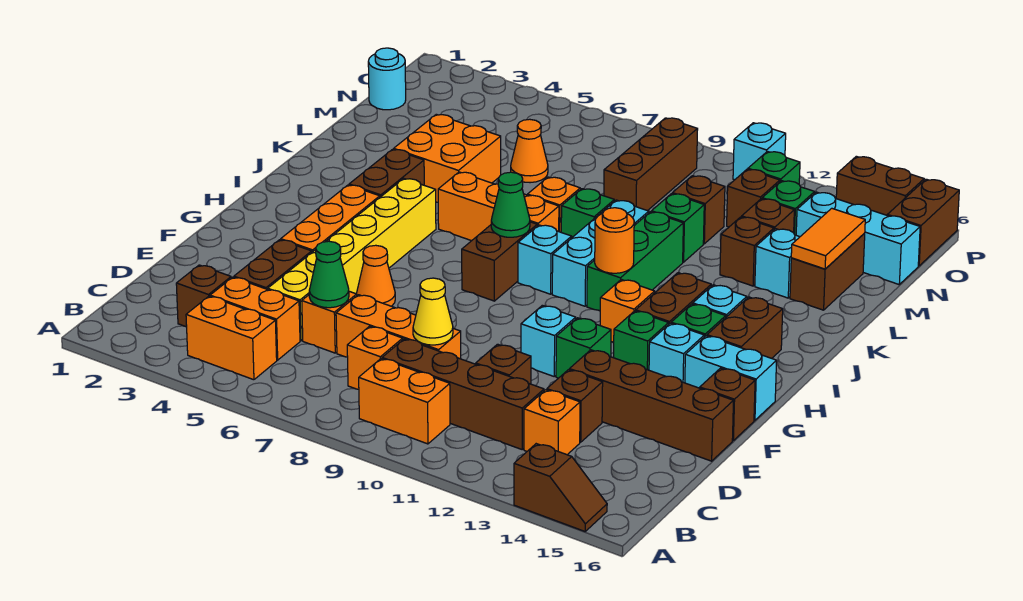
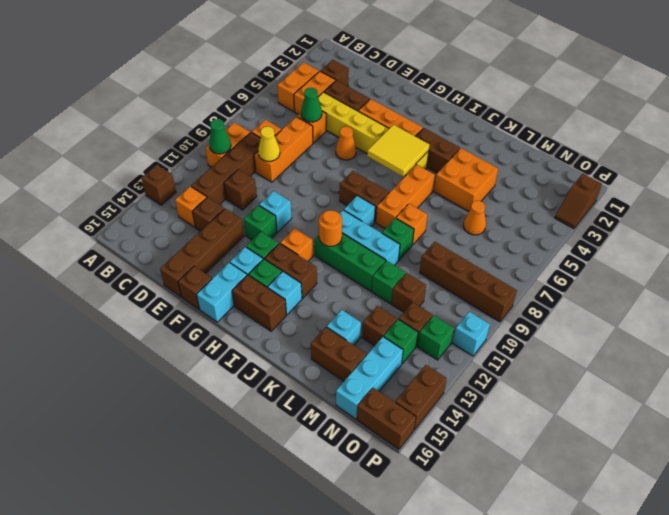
brown 1x2 slope [514,444,607,531] -> brown 1x2 slope moved to [555,174,602,229]
none -> yellow 2x2 tile [367,125,429,176]
green 1x1 cone [491,172,530,237] -> green 1x1 cone moved to [209,119,231,154]
brown 1x1 brick [720,217,774,286] -> brown 1x1 brick moved to [142,165,176,205]
orange 1x2 tile [791,208,865,269] -> none
brown 1x3 brick [604,118,698,211] -> brown 1x4 brick [420,242,517,322]
cyan 1x1 round brick [368,48,406,110] -> none

